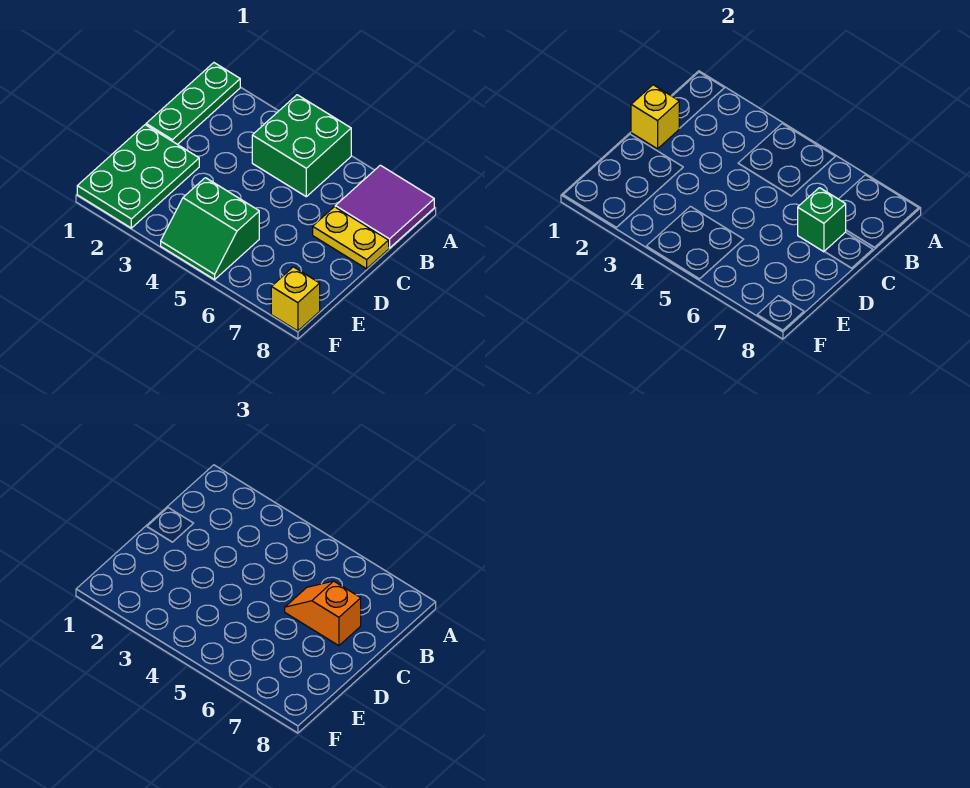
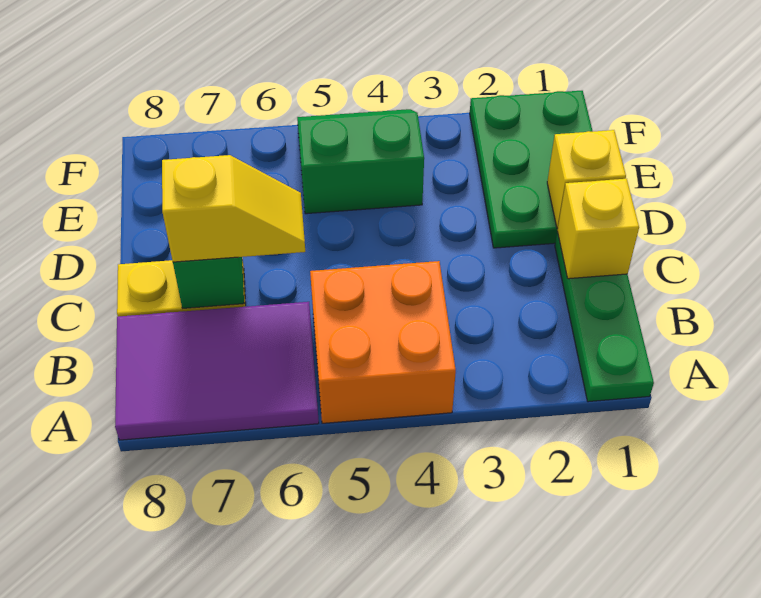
green 2x2 brick [252,95,351,197] -> orange 2x2 brick [310,261,456,423]
purple 2x2 tile [335,165,434,248] -> purple 2x3 tile [115,302,319,440]
orange 1x2 slope [285,581,361,646] -> yellow 1x2 slope [162,155,305,262]
yellow 1x1 brick [271,267,320,331] -> yellow 1x1 brick moved to [547,130,626,228]

